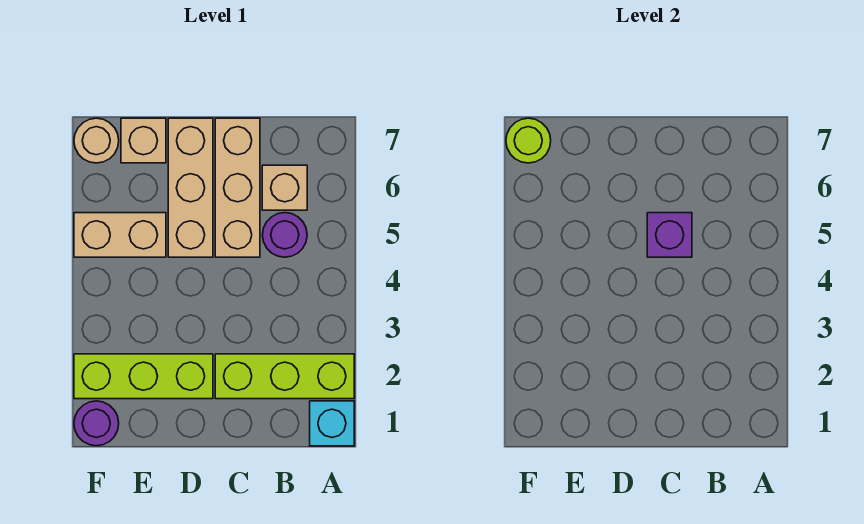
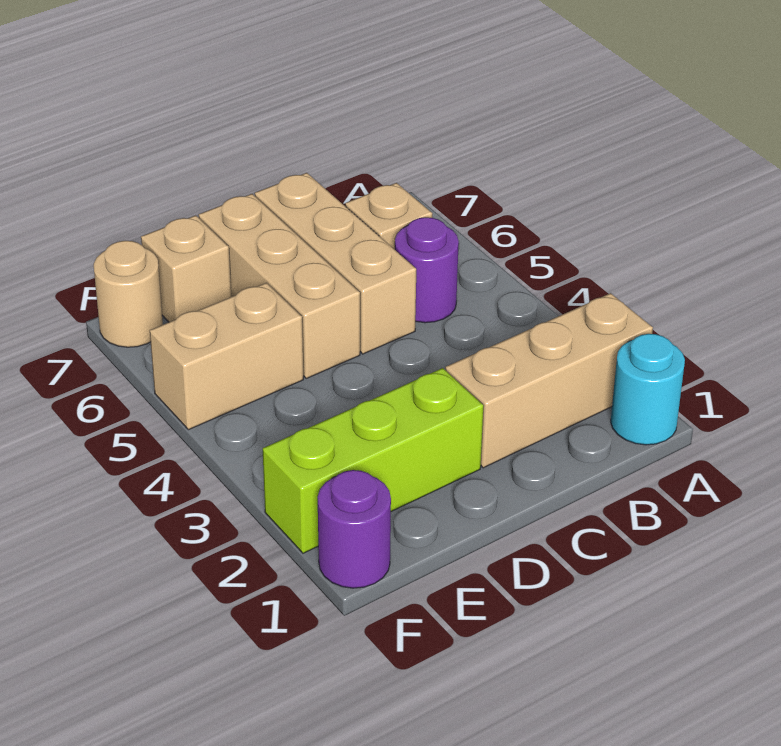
cyan 1x1 brick [310,401,354,446] -> cyan 1x1 round brick [611,334,685,445]
lime 1x3 brick [215,354,354,399] -> tan 1x3 brick [445,293,653,468]
purple 1x1 brick [647,213,692,257] -> none
lime 1x1 round brick [506,118,551,163] -> none

